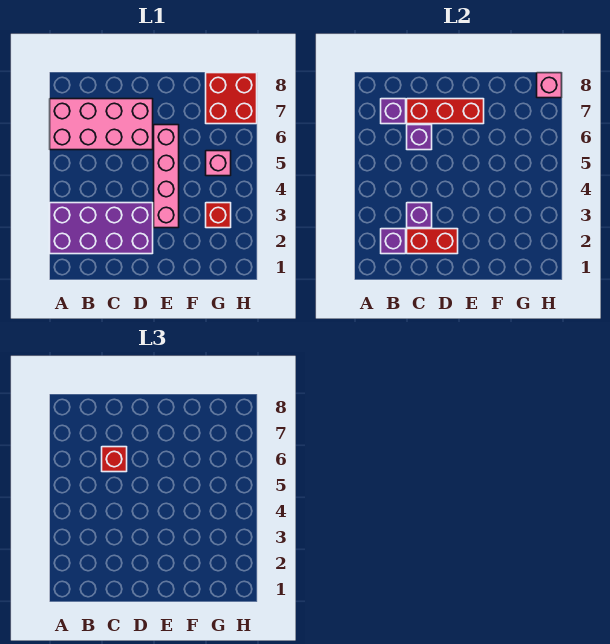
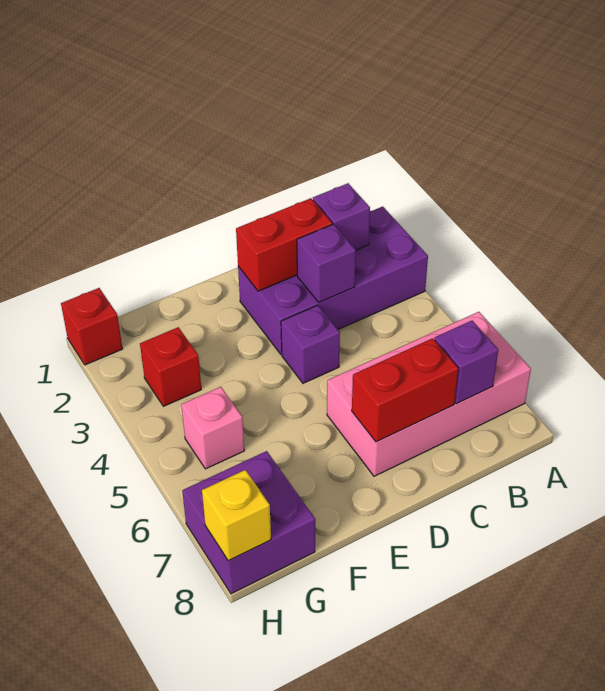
purple 1x1 brick [407,125,432,150] -> purple 1x1 brick moved to [281,305,340,383]
red 1x1 brick [102,447,127,472] -> red 1x1 brick moved to [61,288,122,365]
red 1x3 brick [407,99,484,124] -> red 1x2 brick [352,338,458,442]
pink 1x4 brick [154,125,179,228] -> none
red 2x2 brick [206,73,257,124] -> purple 2x2 brick [182,451,315,594]
pink 1x1 brick [537,73,562,98] -> yellow 1x1 brick [202,470,271,560]

